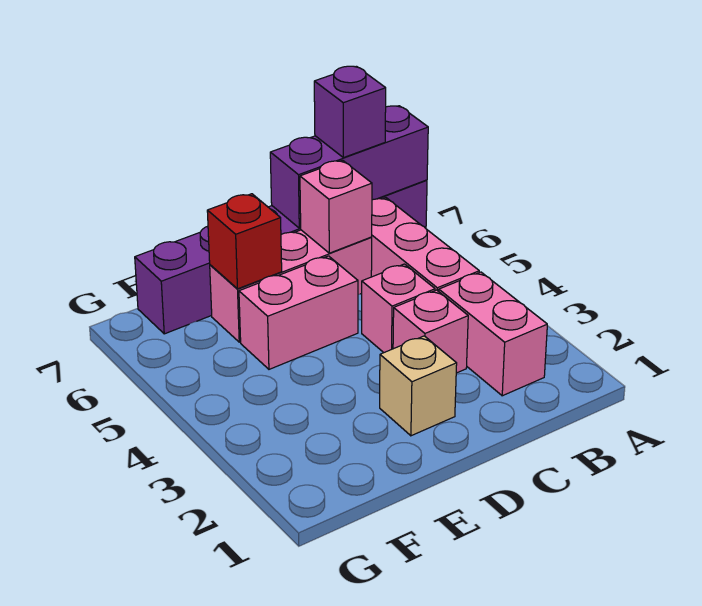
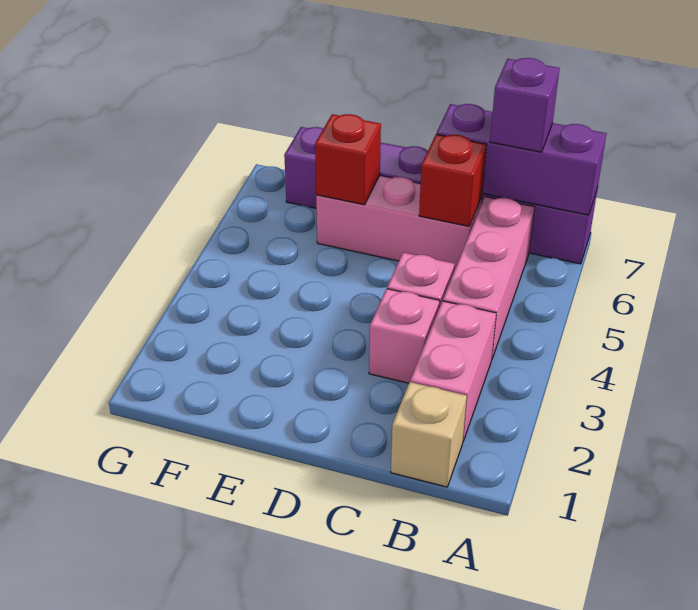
pink 1x1 brick [300,160,372,253] -> red 1x1 brick [419,134,487,226]
tan 1x1 brick [380,336,457,436] -> tan 1x1 brick moved to [391,382,467,487]
pink 1x2 brick [239,256,358,369] -> none

